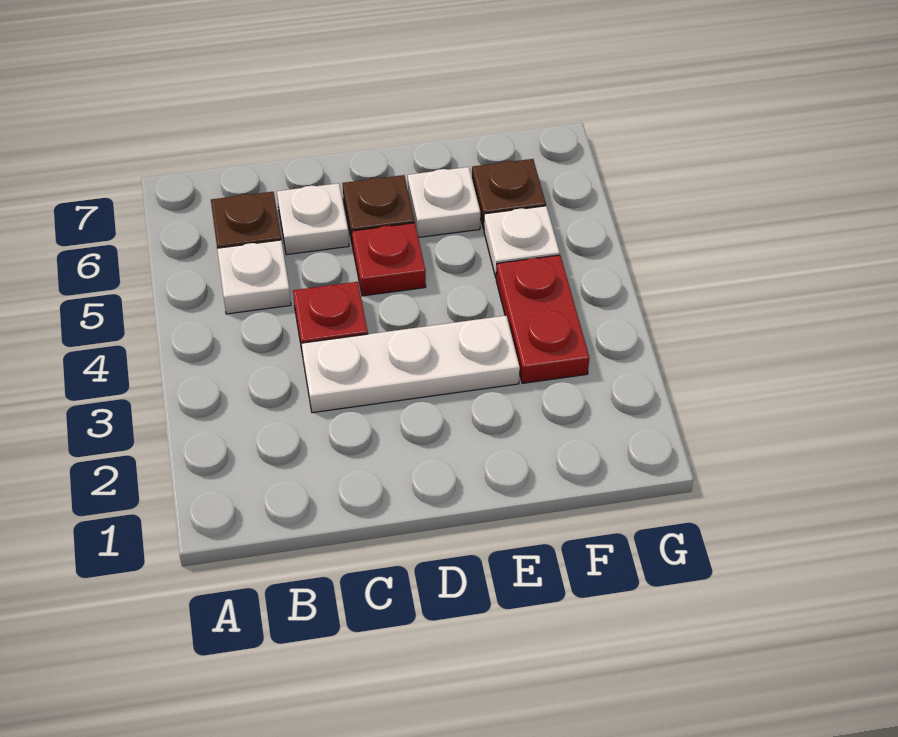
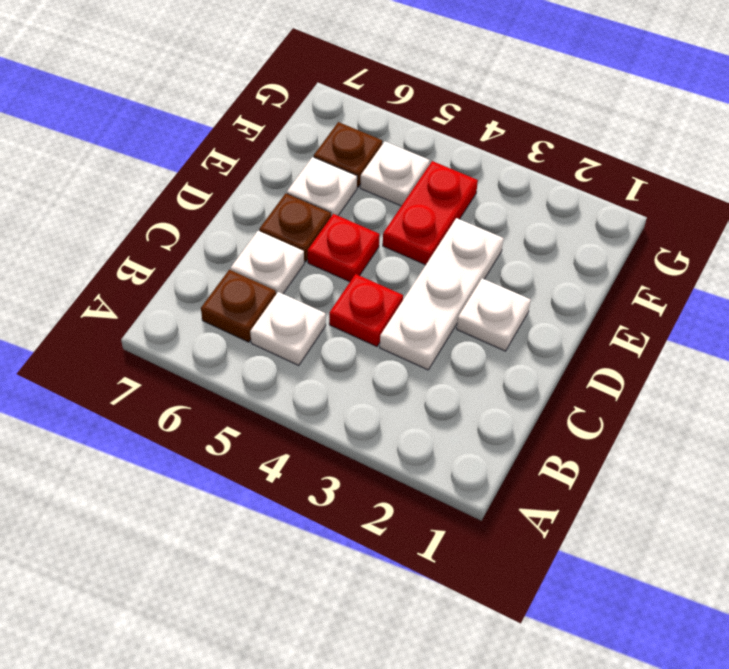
none -> white 1x1 plate [457,278,531,351]
red 1x2 plate [496,255,589,383] -> red 1x2 plate turned to [383,161,478,265]

